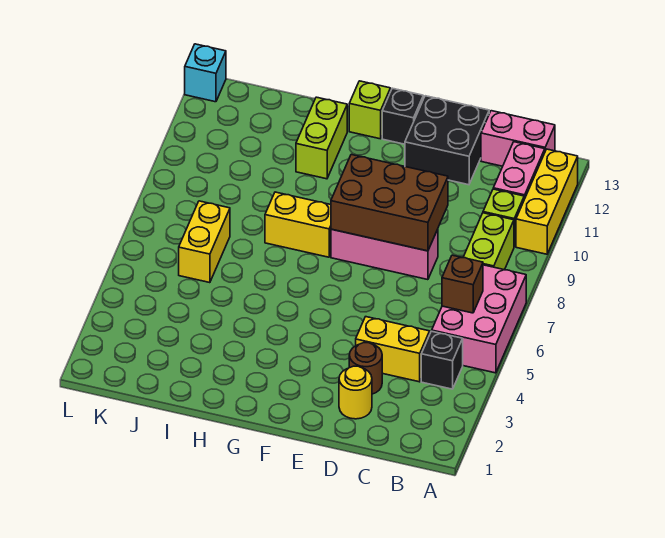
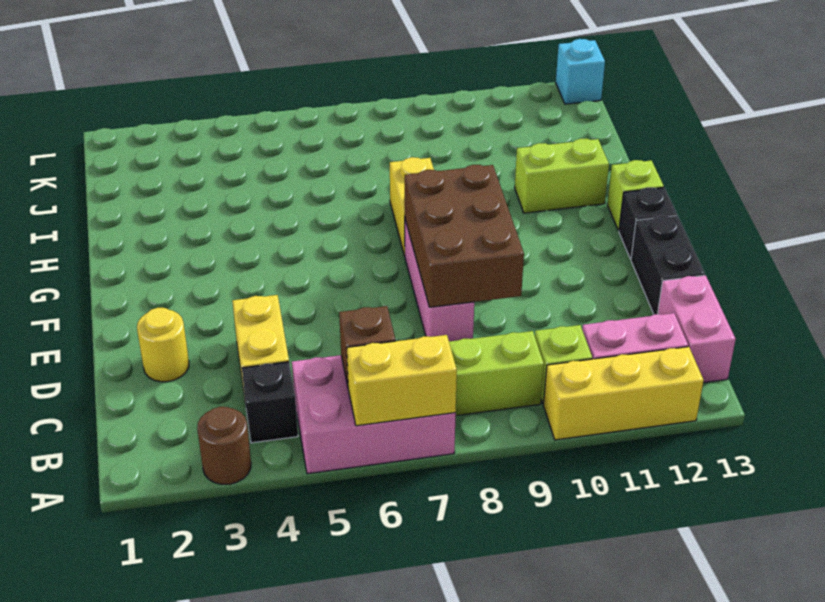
brown 1x1 round brick [349,343,382,394] -> brown 1x1 round brick moved to [197,407,251,484]
black 2x2 brick [405,96,489,185] -> black 1x2 brick [631,216,705,315]
yellow 1x2 brick [179,201,230,283] -> yellow 1x2 brick moved to [347,335,457,426]

